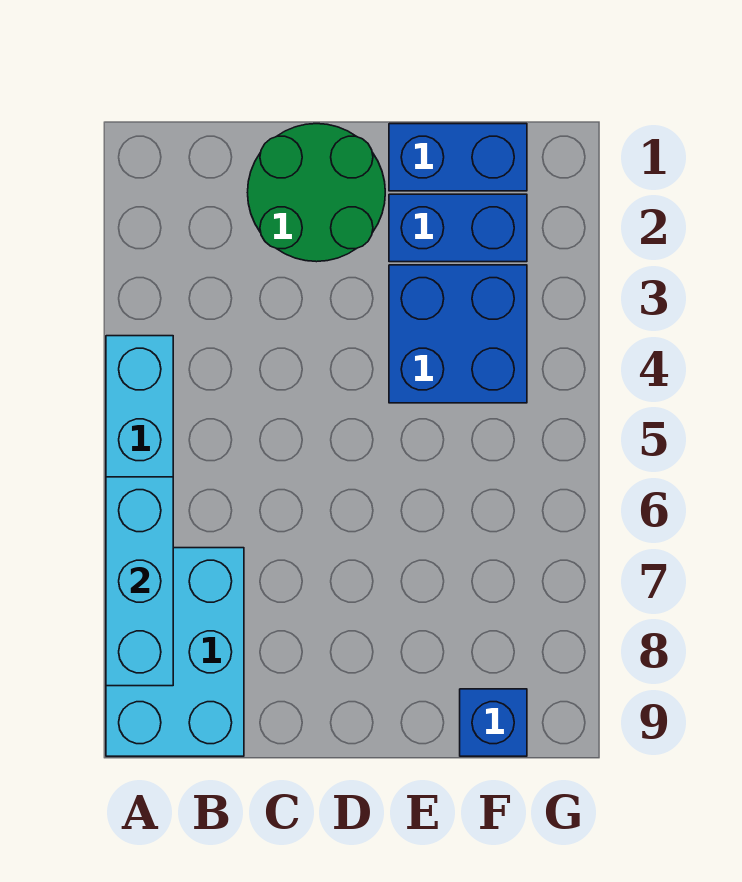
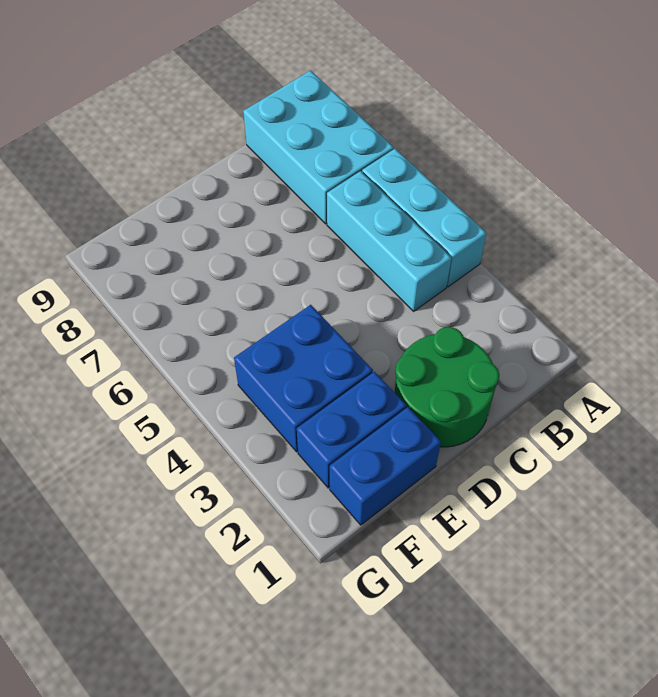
cyan 1x3 brick [106,477,173,686] -> cyan 1x3 brick moved to [327,171,451,311]
blue 1x1 brick [460,689,527,756] -> none

